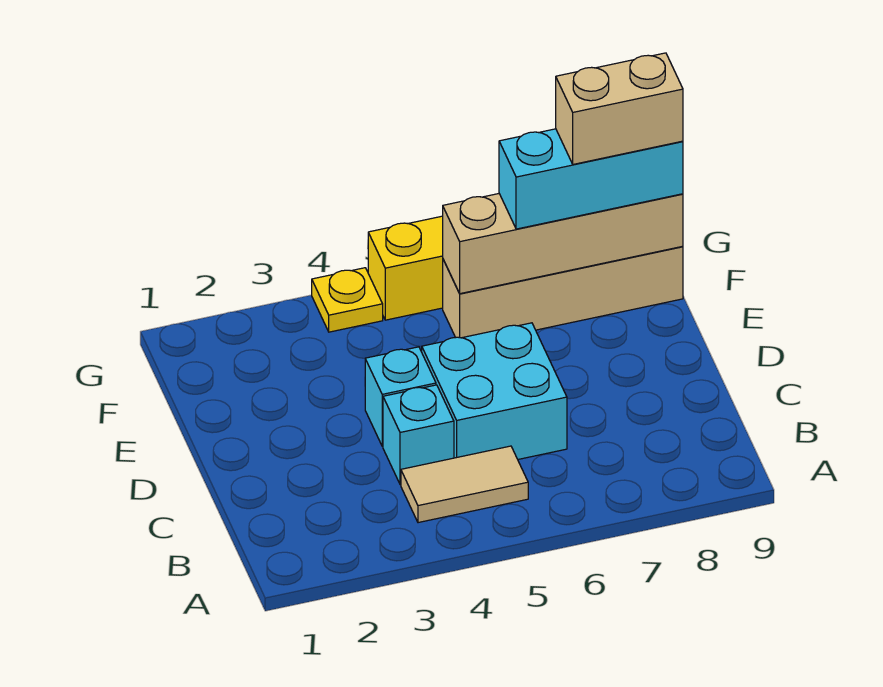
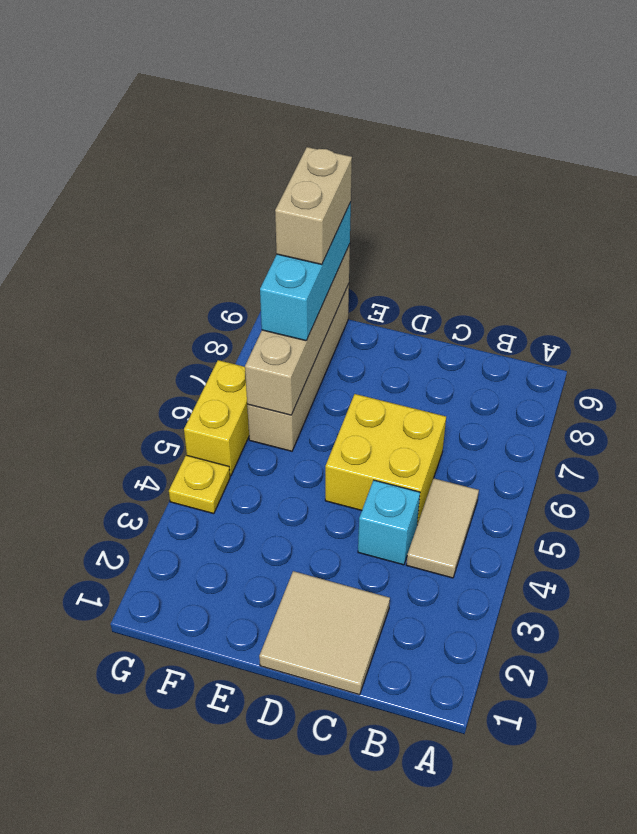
none -> tan 2x2 tile [259,571,390,695]
cyan 2x2 brick [422,323,567,459] -> yellow 2x2 brick [325,394,446,525]
cyan 1x1 brick [365,347,436,446] -> none

